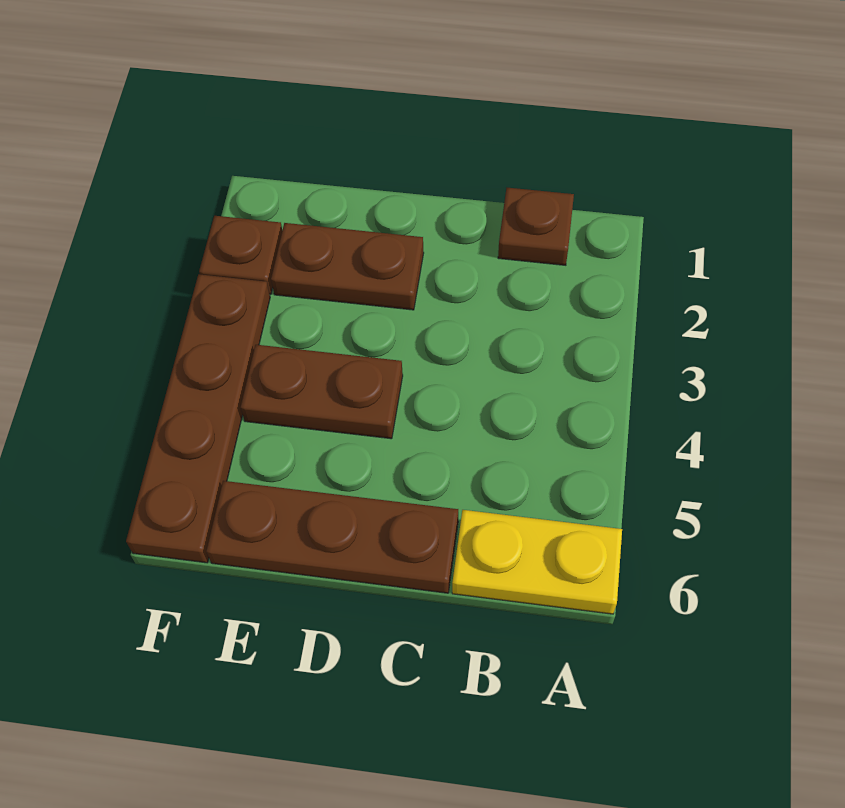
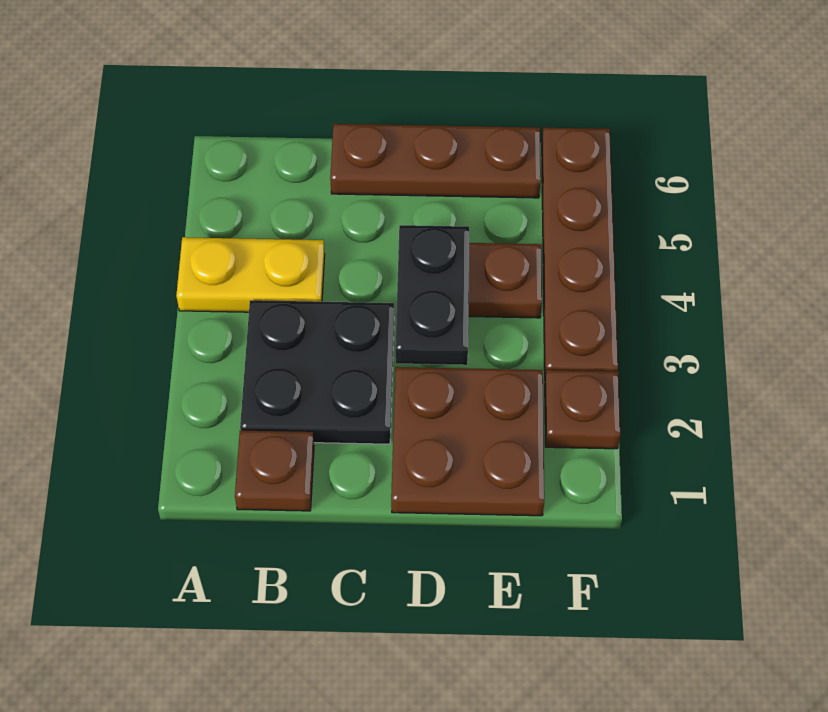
yellow 1x2 plate [452,510,622,614] -> yellow 1x2 plate moved to [176,237,325,312]
none -> black 2x2 plate [240,300,394,444]
brown 1x2 plate [271,223,424,310] -> brown 2x2 plate [391,367,544,516]
none -> black 1x2 plate [395,225,469,365]

